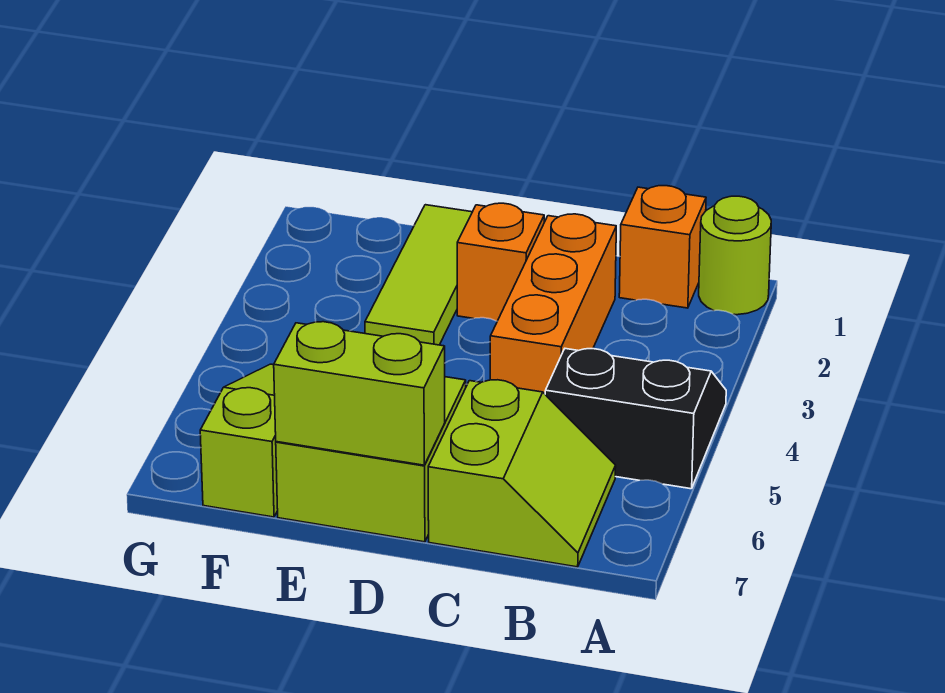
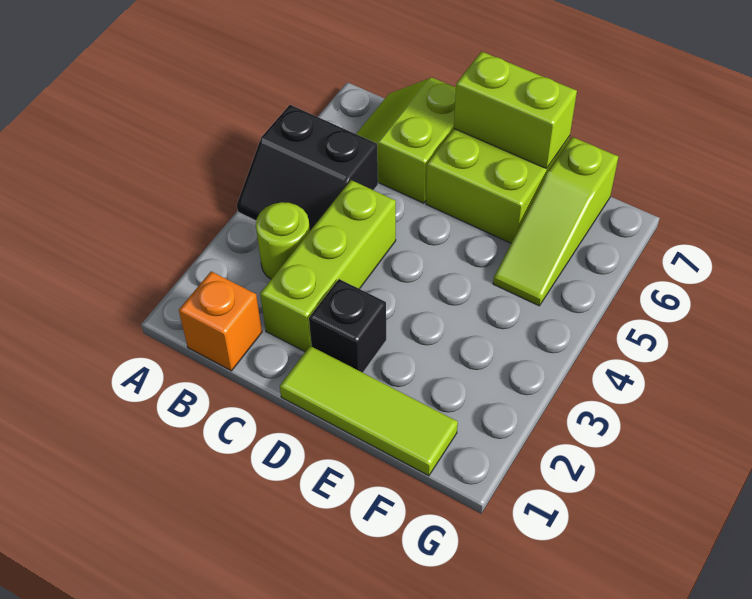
lime 1x1 round brick [699,196,771,315] -> lime 1x1 round brick moved to [256,202,310,279]
orange 1x3 brick [490,214,616,394] -> lime 1x3 brick [260,180,396,352]
orange 1x1 brick [457,203,544,321] -> black 1x1 brick [309,279,386,373]
lime 1x3 tile [365,205,472,345] -> lime 1x3 tile turned to [280,346,458,476]

